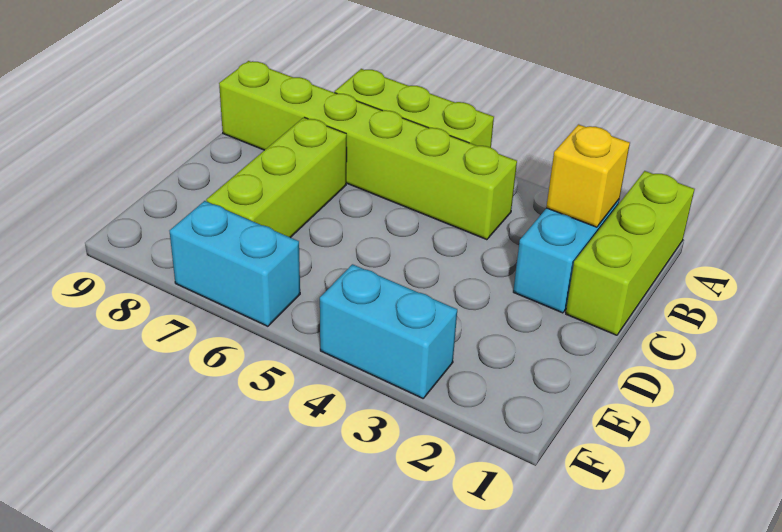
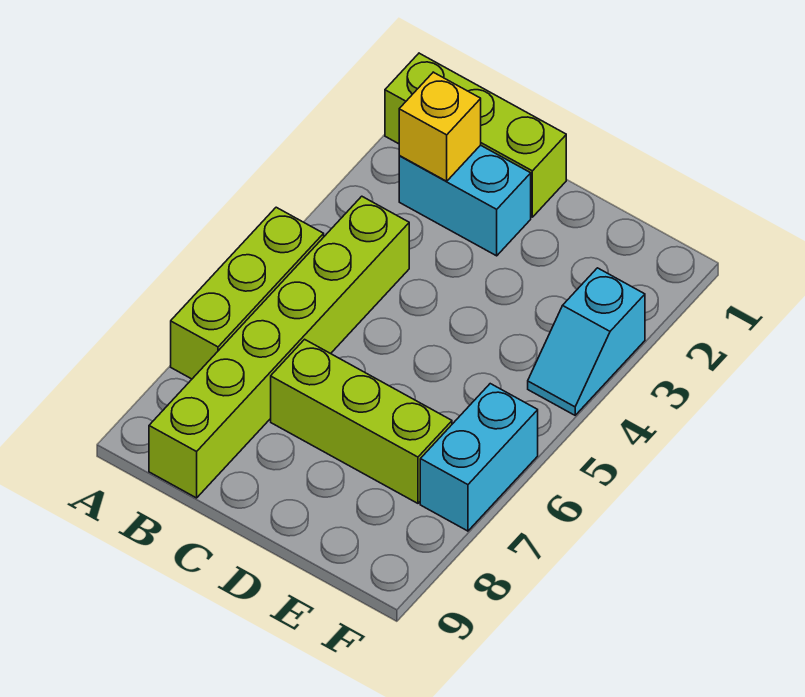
cyan 1x2 brick [320,264,457,398] -> cyan 1x2 slope [528,268,645,415]

